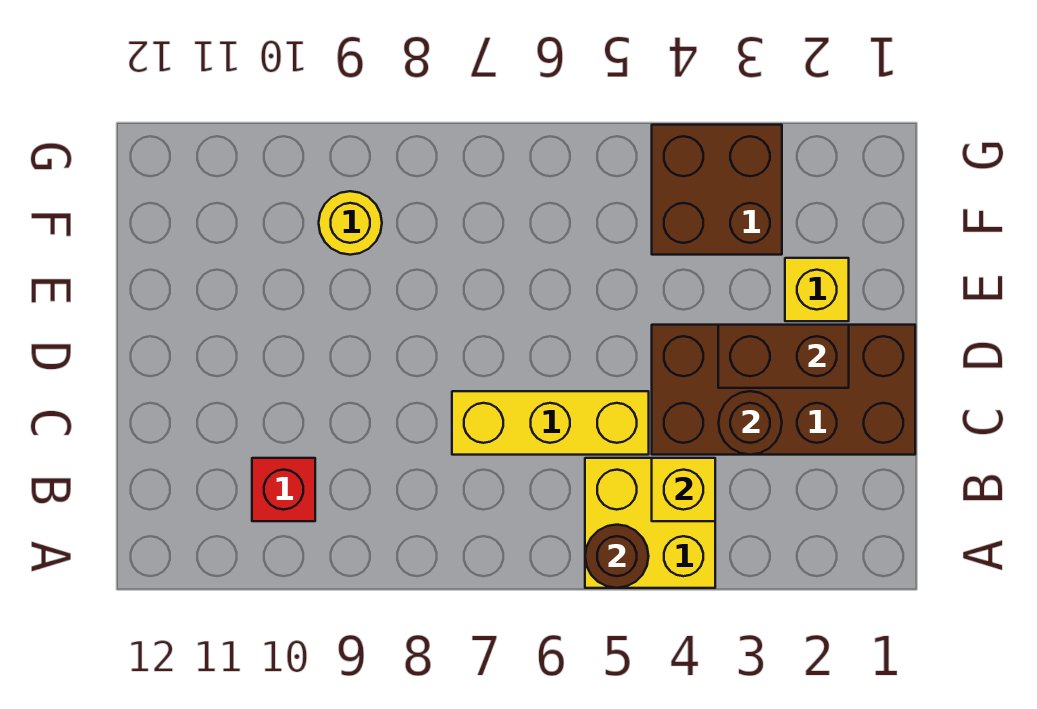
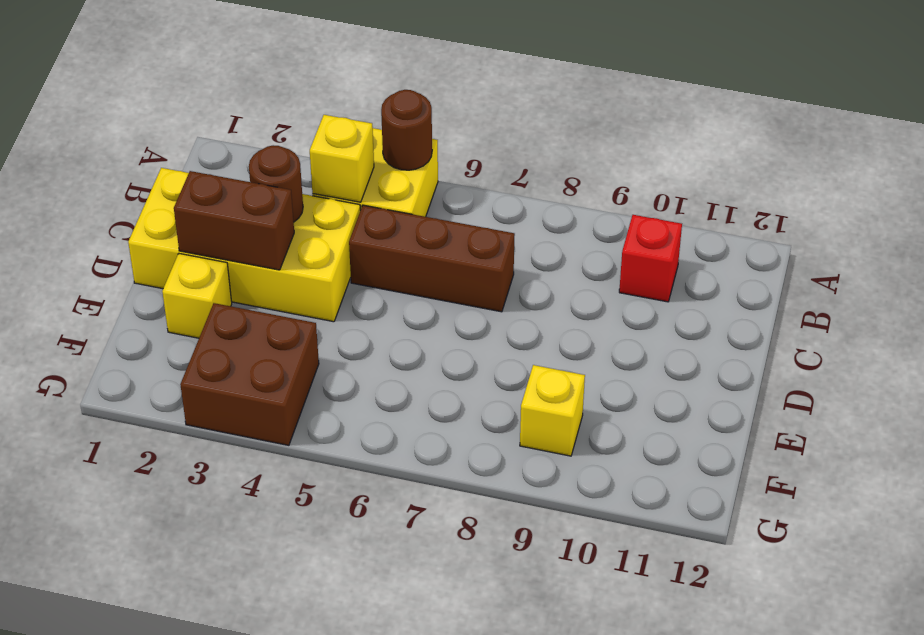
brown 2x4 brick [652,325,915,455] -> yellow 2x4 brick [128,168,360,322]
yellow 1x3 brick [452,391,649,455] -> brown 1x3 brick [349,205,515,312]
yellow 1x1 round brick [319,191,382,255] -> yellow 1x1 brick [520,365,585,456]

